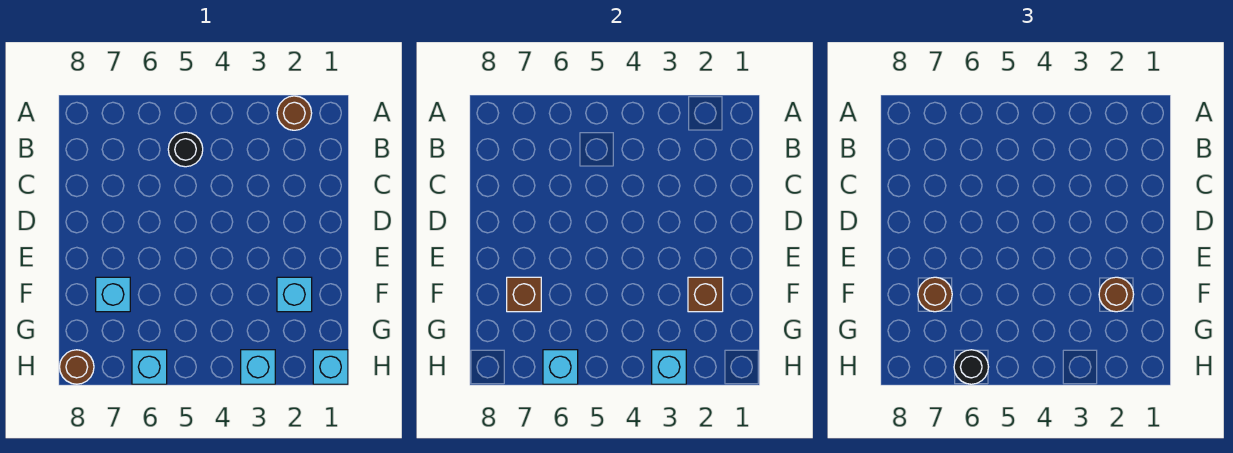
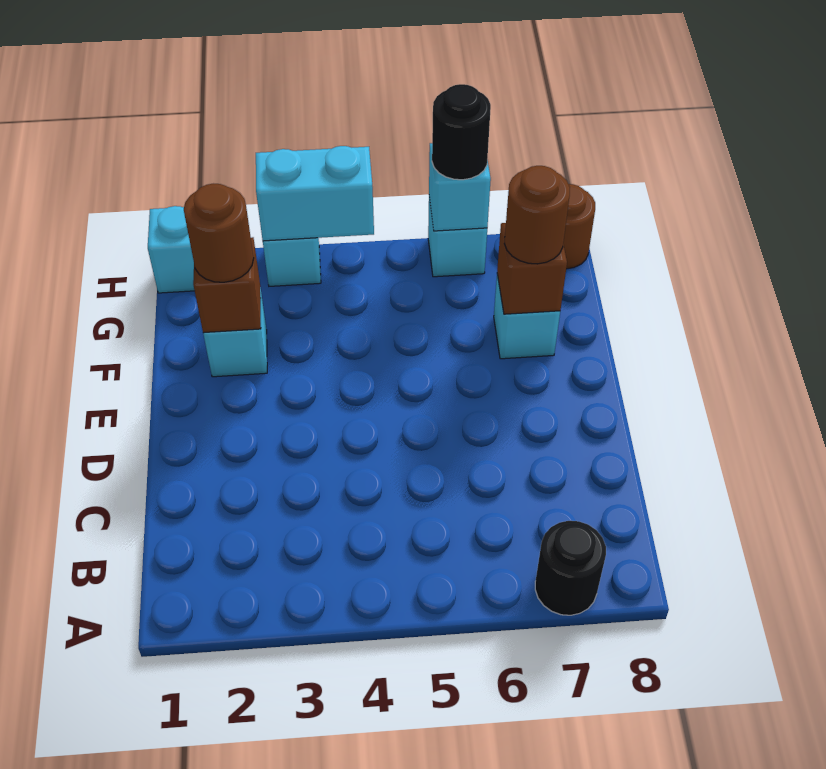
brown 1x1 round brick [277,96,312,130] -> none
black 1x1 round brick [168,132,203,167] -> black 1x1 round brick moved to [535,521,606,615]
cyan 1x1 brick [652,350,686,384] -> cyan 1x2 brick [256,146,374,241]

